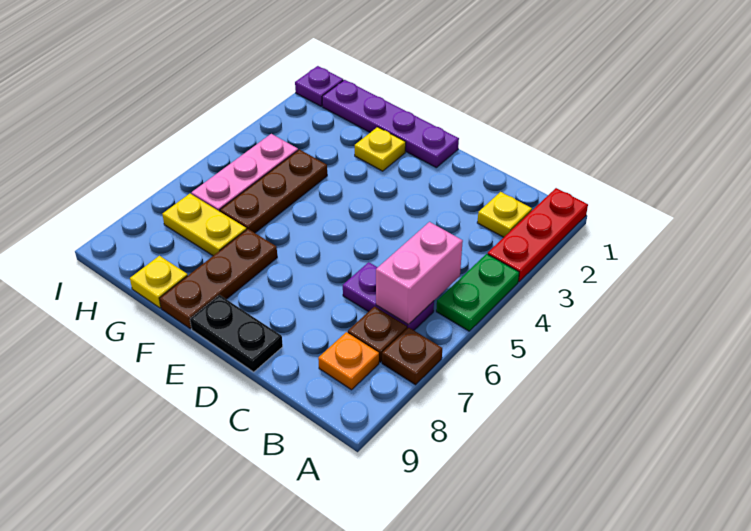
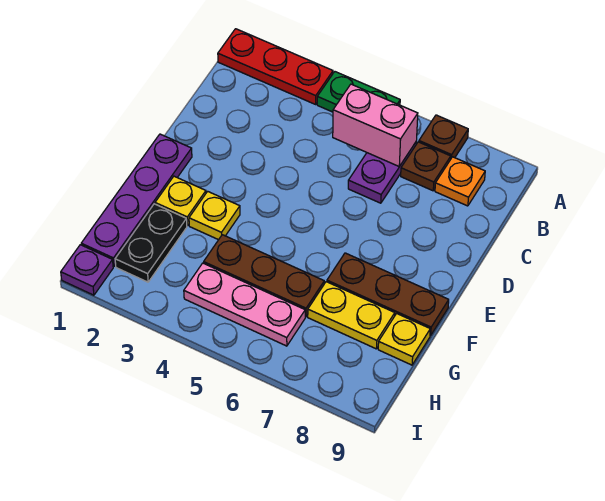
yellow 1x1 plate [477,192,532,237] -> yellow 1x1 plate moved to [189,191,240,240]
black 1x2 plate [190,295,283,372] -> black 1x2 plate moved to [115,204,187,282]
yellow 1x2 plate [162,194,247,256] -> yellow 1x2 plate turned to [308,282,395,349]

